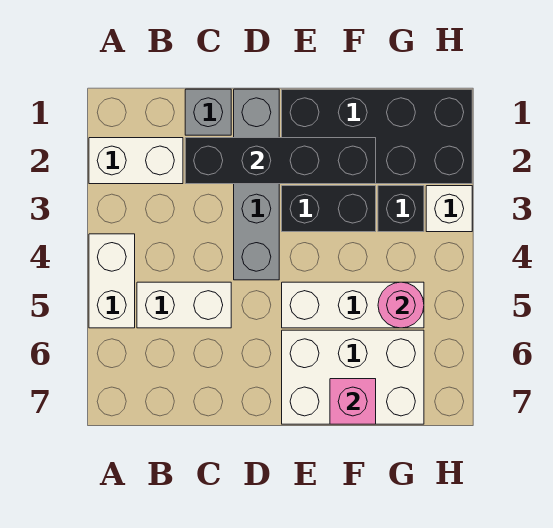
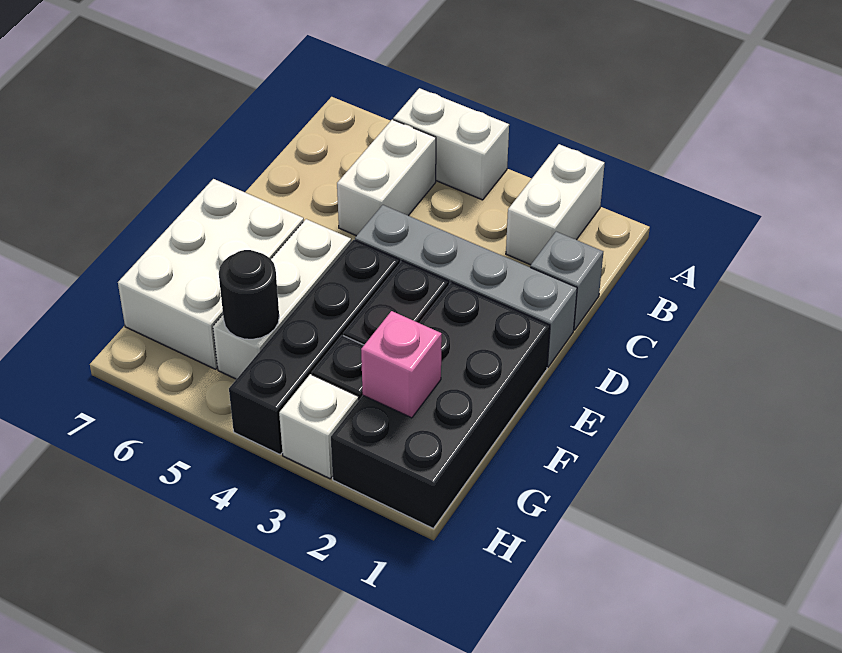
black 1x4 brick [185,138,376,184] -> black 1x4 brick moved to [229,240,400,454]
pink 1x1 brick [330,379,376,424] -> pink 1x1 brick moved to [361,311,442,418]
pink 1x1 round brick [378,282,424,328] -> black 1x1 round brick [219,250,279,339]

